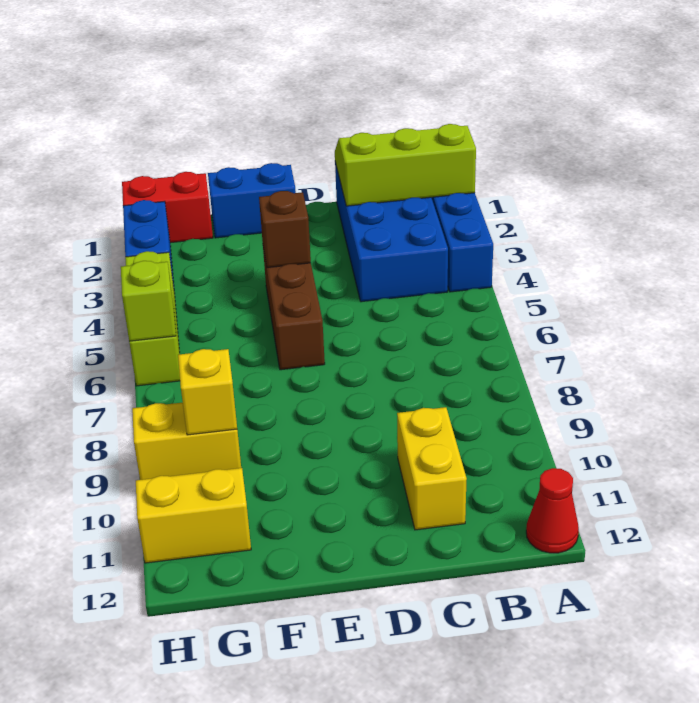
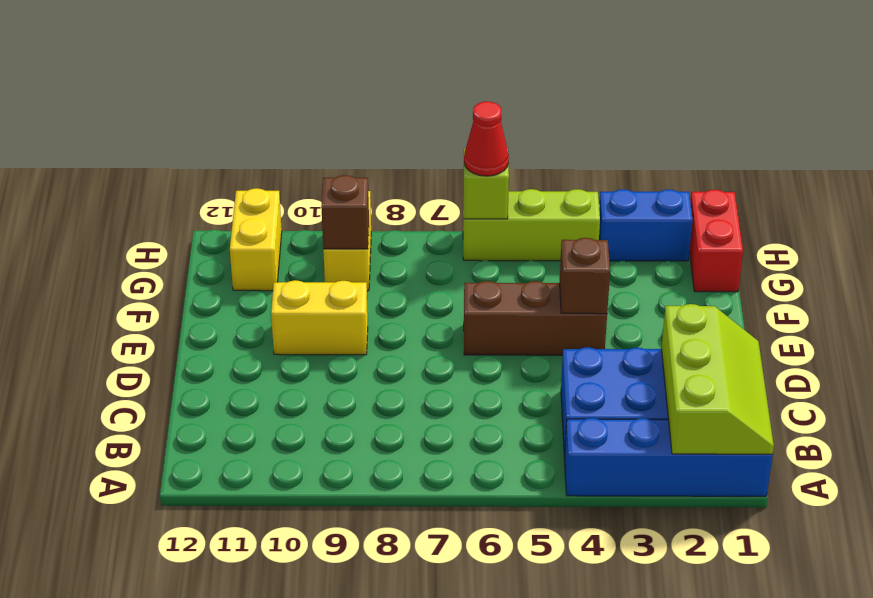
red 1x1 cone [526,468,579,553] -> red 1x1 cone moved to [464,102,509,176]
yellow 1x2 brick [397,407,467,530] -> yellow 1x2 brick moved to [271,280,368,355]
blue 1x2 brick [208,163,296,238] -> none
yellow 1x1 brick [178,349,237,435] -> brown 1x1 brick [321,175,369,249]

